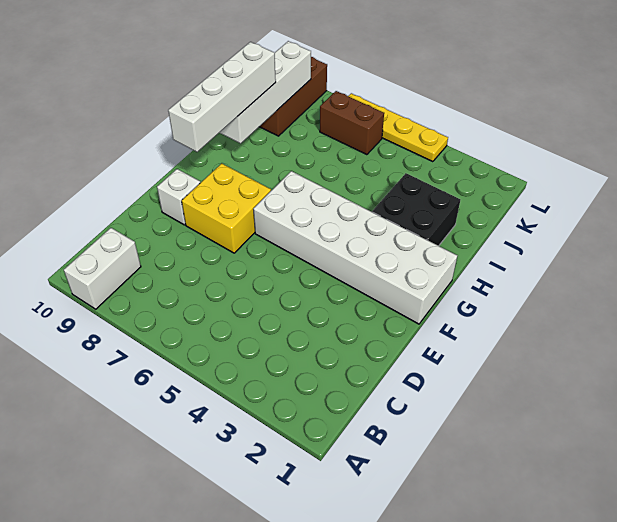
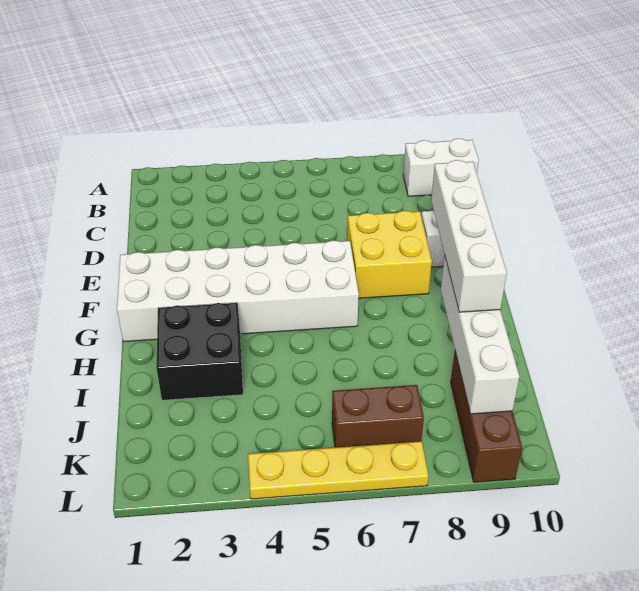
white 1x2 brick [64,228,141,309] -> white 1x2 brick turned to [403,138,479,196]

